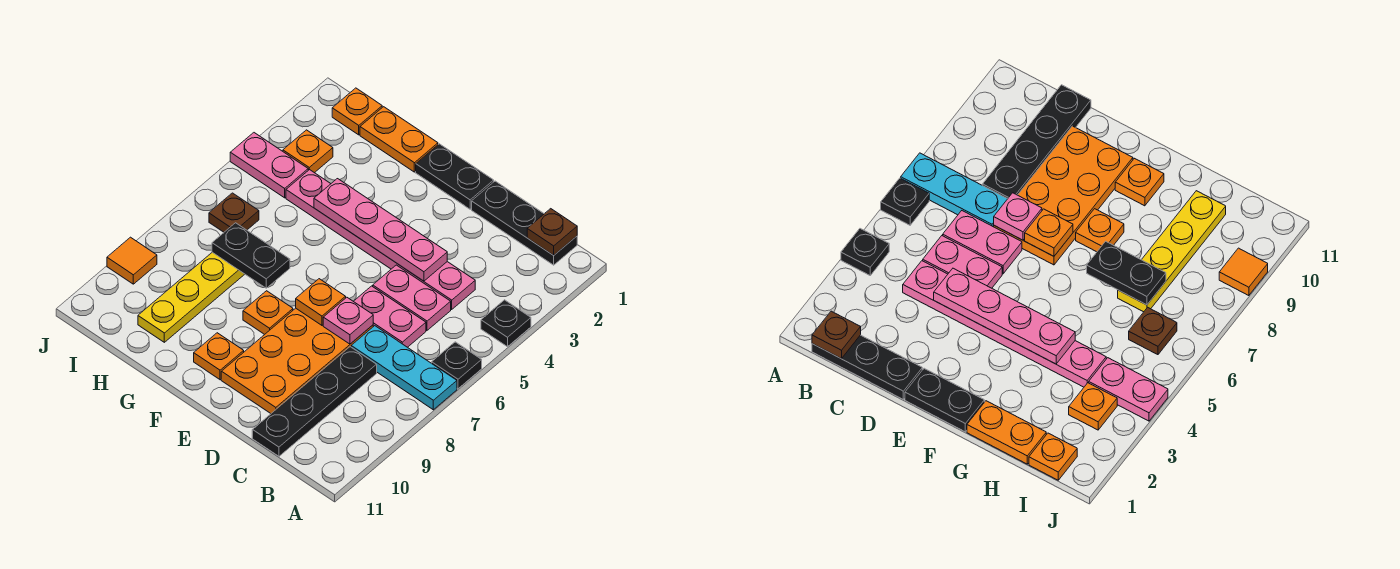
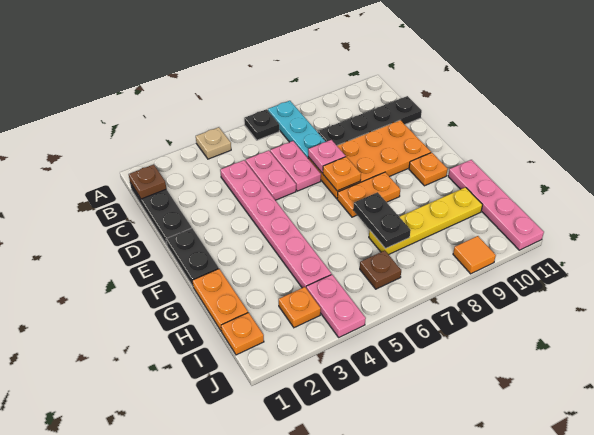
black 1x1 plate [481,300,531,347] -> tan 1x1 plate [196,127,231,159]
pink 1x4 plate [314,179,447,281] -> pink 1x4 plate moved to [448,160,544,250]
orange 1x1 plate [243,291,293,335] -> orange 1x2 plate [337,172,400,217]

